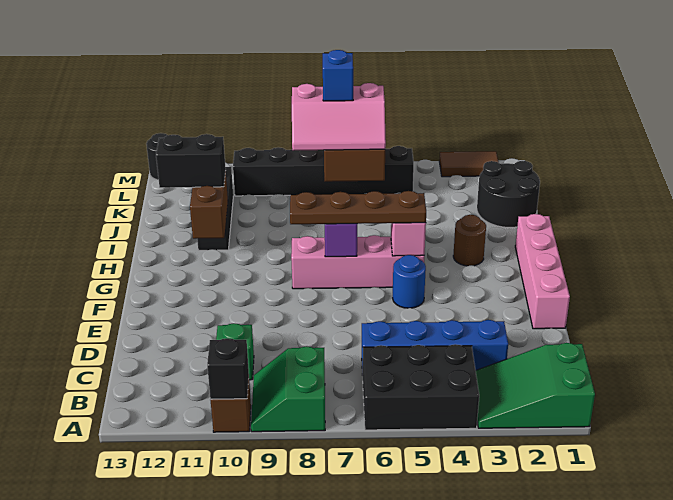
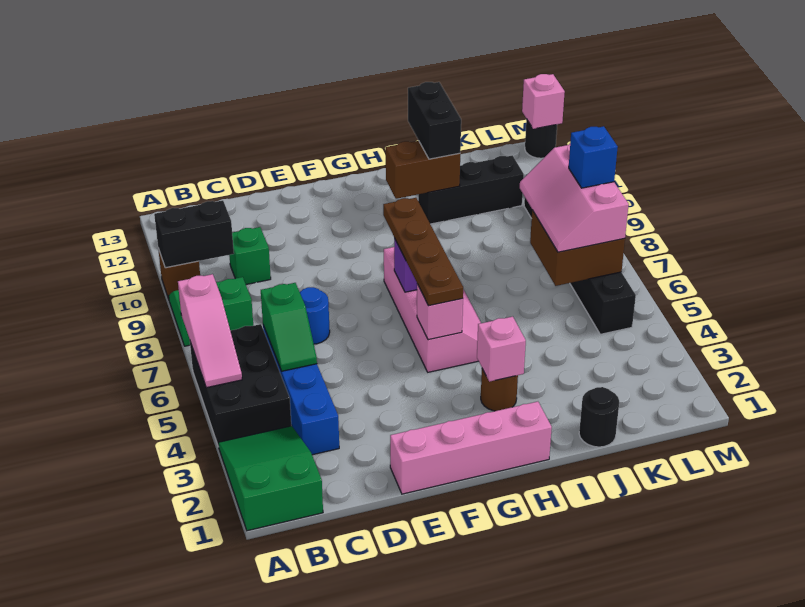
none -> pink 1x3 slope [178,274,242,388]
black 1x1 brick [207,338,249,399] -> black 1x2 brick [154,200,234,268]
none -> green 1x2 slope [261,283,317,371]
blue 1x1 round brick [393,255,426,308] -> blue 1x1 round brick moved to [300,287,330,344]
none -> pink 1x1 brick [477,317,526,382]
black 2x2 round brick [477,161,540,227] -> black 1x1 round brick [579,387,619,447]
brown 1x2 tile [439,151,499,177] -> none
none -> pink 1x1 brick [522,74,565,129]

